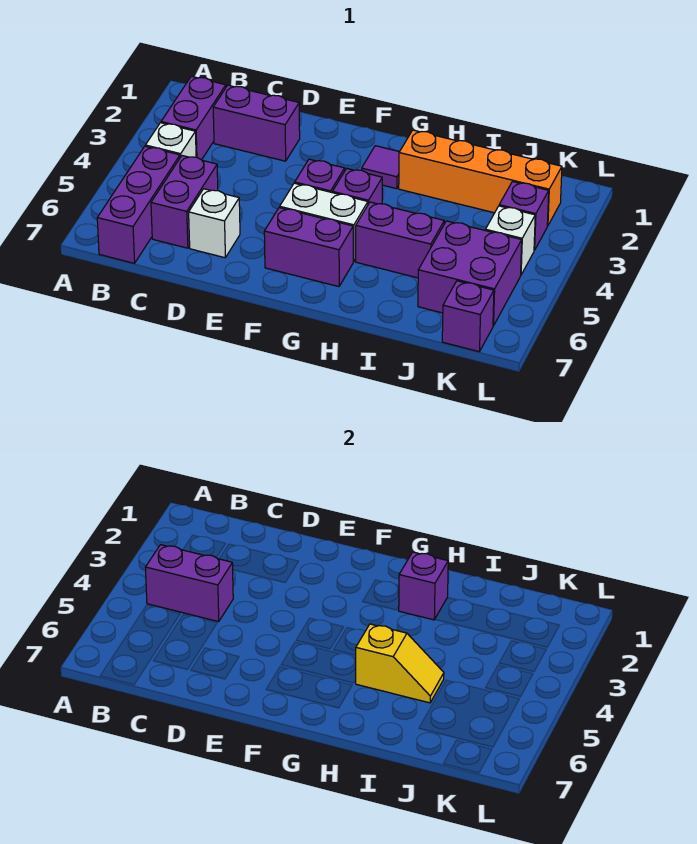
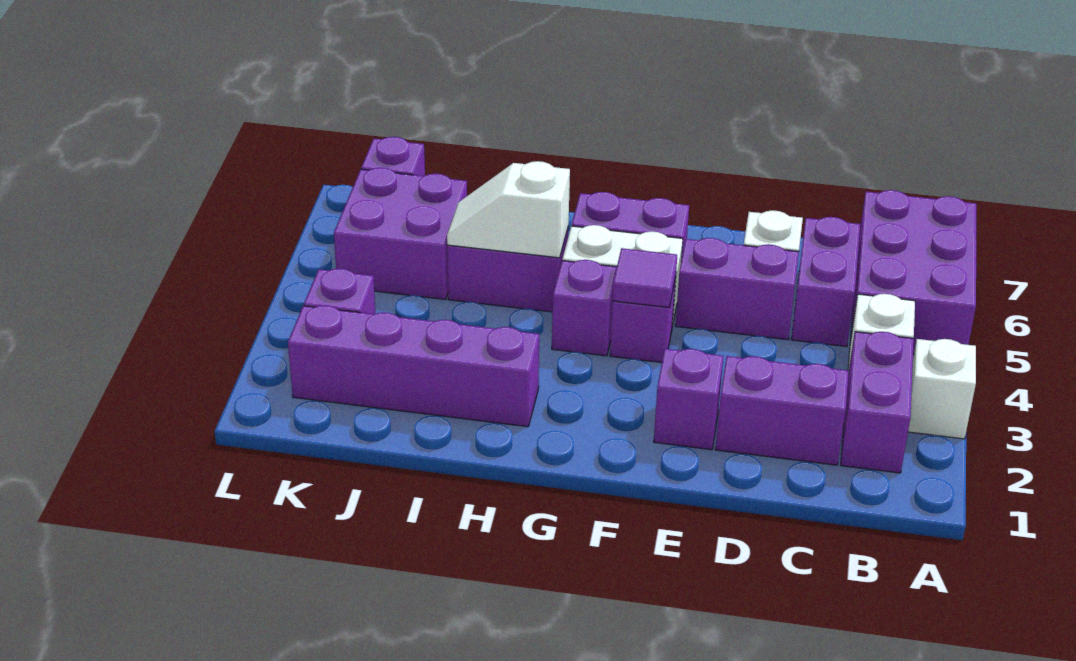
purple 1x2 brick [145,545,233,622] -> purple 1x2 brick moved to [675,238,799,340]
purple 1x3 brick [97,146,180,263] -> purple 2x3 brick [850,190,976,354]
purple 1x1 tile [362,146,399,189] -> purple 1x1 tile moved to [612,248,677,308]
orange 1x4 brick [399,130,562,226] -> purple 1x4 brick [288,305,539,427]
purple 1x1 brick [399,552,448,620] -> purple 1x1 brick moved to [654,349,723,450]
yellow 1x2 slope [356,624,444,703] -> white 1x2 slope [447,161,570,258]
white 1x1 brick [485,206,535,275] -> white 1x1 brick moved to [908,339,976,439]

